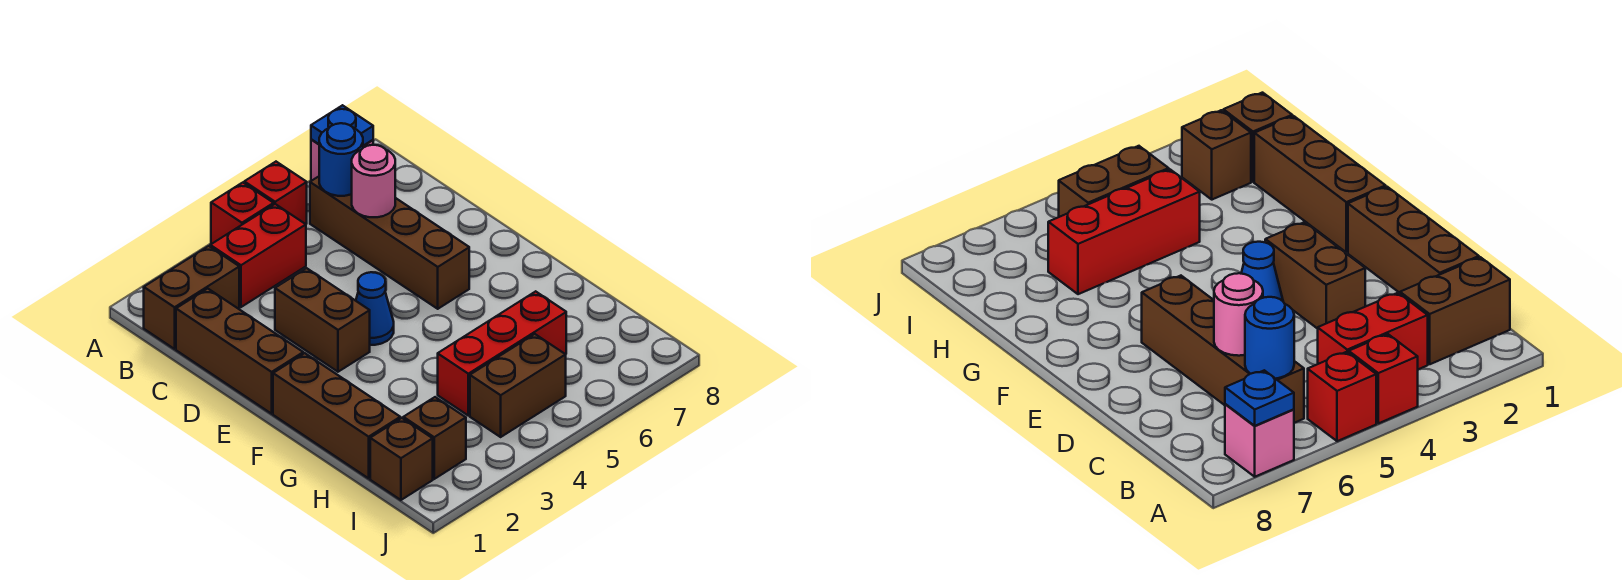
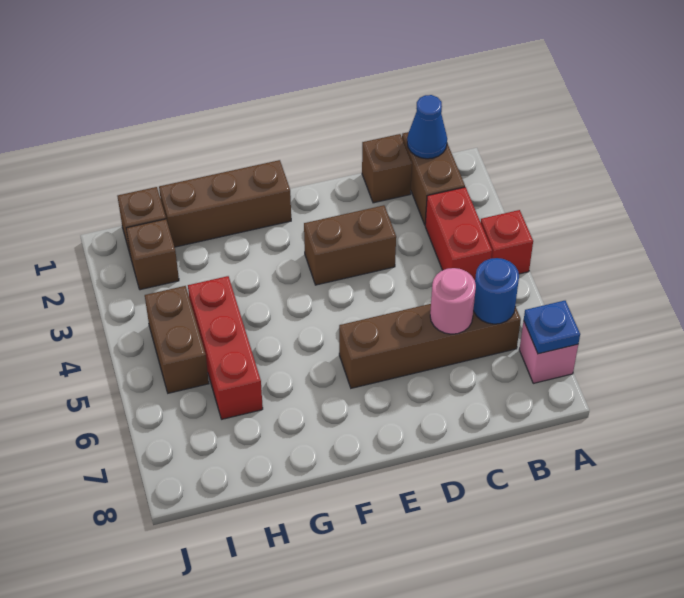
red 1x1 brick [244,162,307,224] -> none
brown 1x3 brick [176,289,303,414] -> brown 1x1 brick [362,134,412,203]
blue 1x1 cone [356,272,394,345] -> blue 1x1 cone moved to [407,95,447,159]

